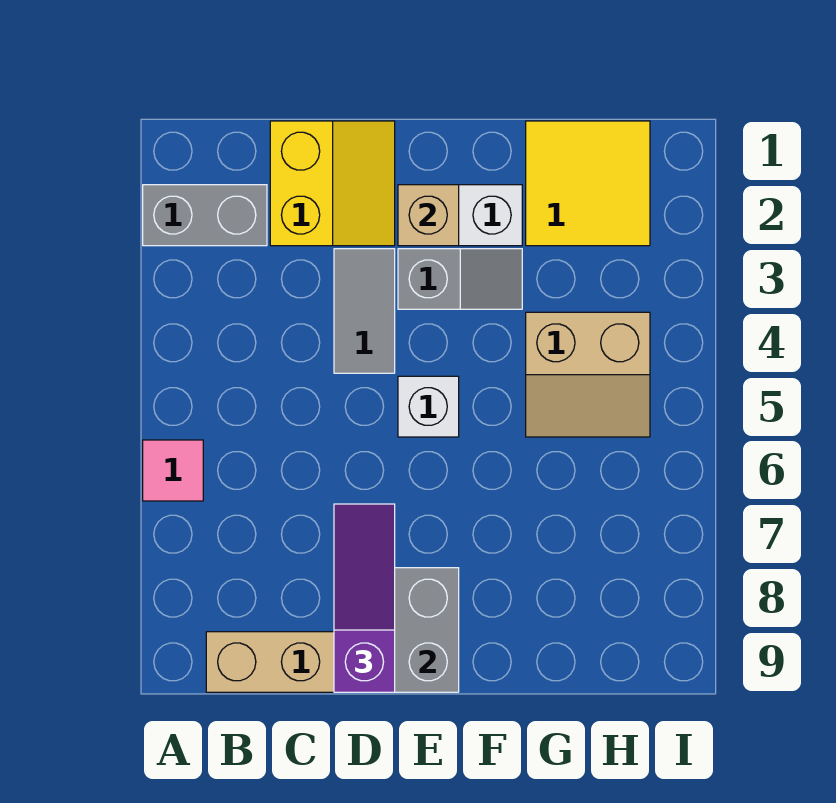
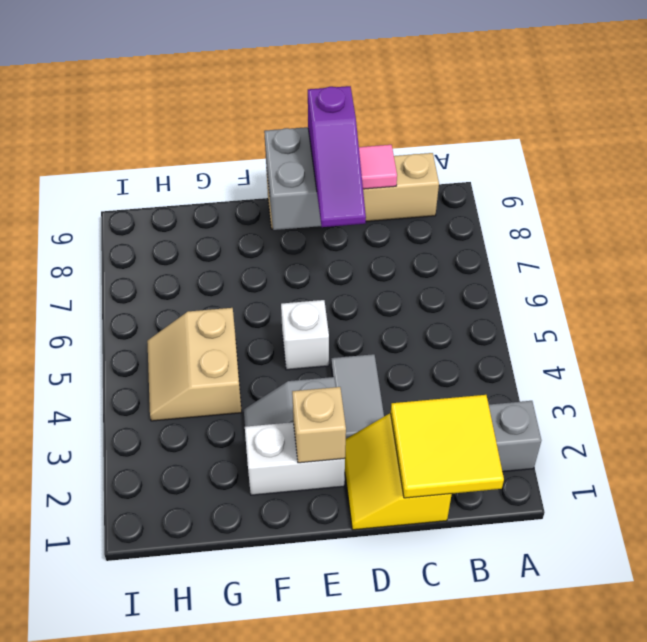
pink 1x1 tile [143,440,203,501] -> pink 1x1 tile moved to [359,145,397,189]
yellow 2x2 tile [526,121,650,246] -> yellow 2x2 tile moved to [391,395,504,498]
tan 2x2 slope [526,312,650,437] -> tan 2x2 slope turned to [147,308,242,421]

